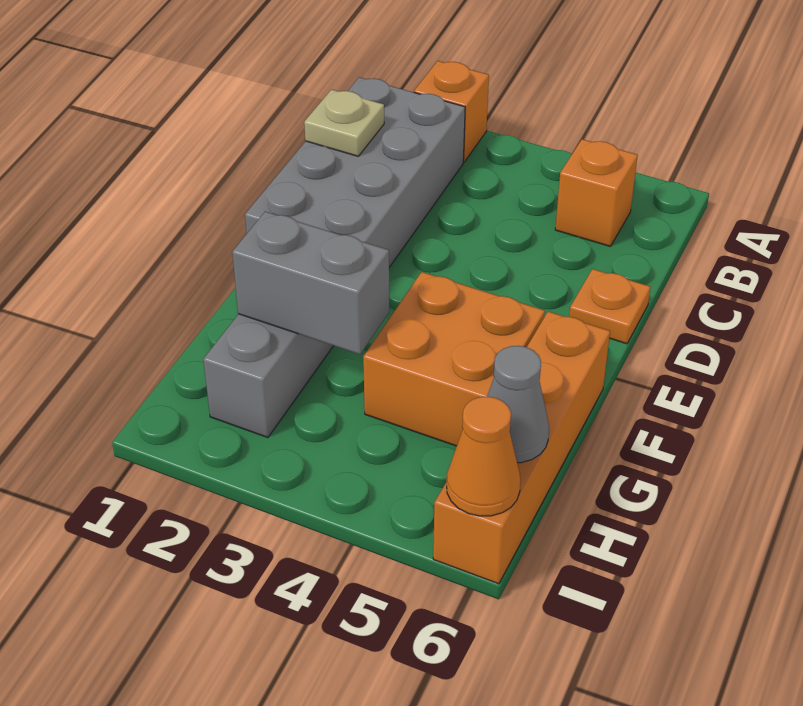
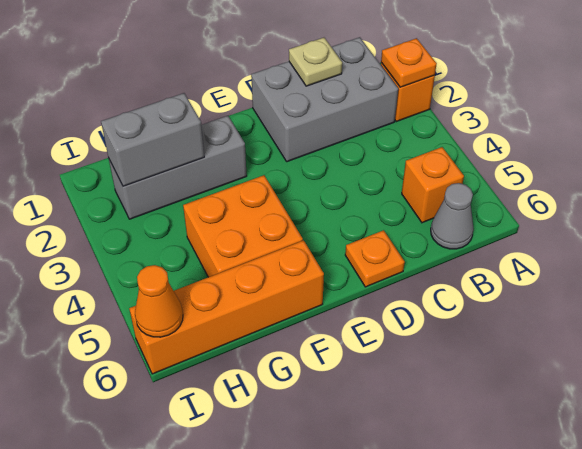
none -> orange 1x1 plate [381,38,437,87]
grey 2x4 brick [245,77,465,267] -> grey 2x3 brick [251,37,398,162]
grey 1x2 brick [232,212,389,354] -> grey 1x2 brick turned to [101,93,204,186]
grey 1x1 cone [487,346,549,463] -> grey 1x1 cone moved to [431,183,474,249]

